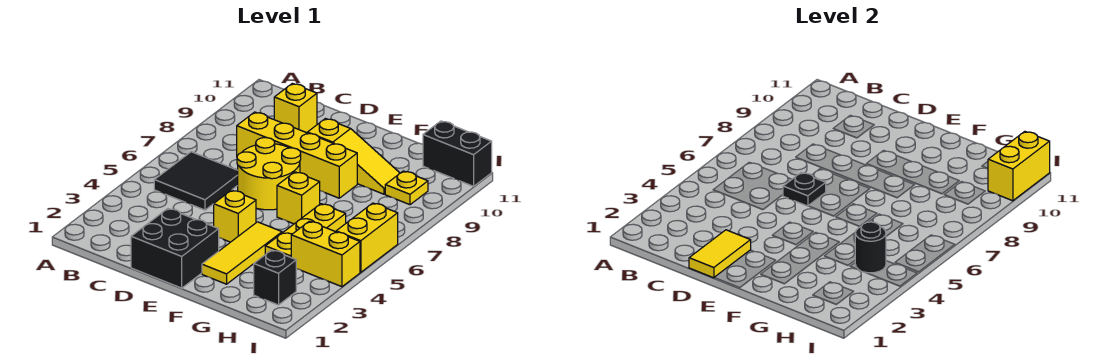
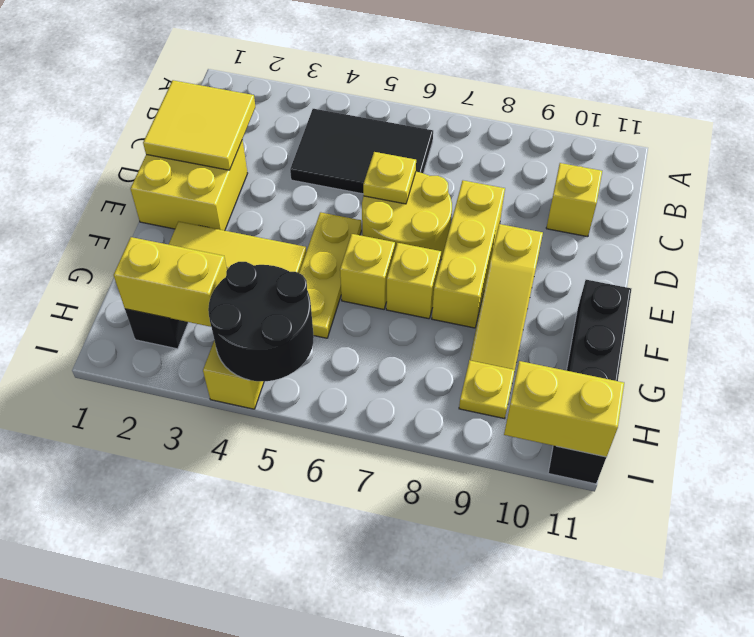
black 2x2 tile [154,152,238,210] -> black 2x3 tile [290,109,433,194]
yellow 1x4 brick [237,112,357,198] -> yellow 1x3 brick [432,180,505,328]
black 2x2 brick [131,209,219,288] -> yellow 2x2 brick [131,140,248,231]
yellow 1x2 tile [689,230,751,278] -> yellow 2x2 tile [143,80,255,170]
black 1x1 plate [783,173,826,206] -> yellow 1x1 plate [363,152,416,204]
yellow 1x1 brick [214,190,256,242] -> yellow 1x1 brick moved to [386,243,441,319]
yellow 1x3 plate [265,204,346,257] -> yellow 1x3 plate turned to [299,212,361,338]
black 1x1 round brick [855,222,886,273] -> black 2x2 round brick [208,262,314,381]
black 1x2 brick [423,121,492,186] -> black 1x4 brick [548,280,631,484]
yellow 1x2 brick [336,203,398,272] -> yellow 1x2 brick moved to [114,237,227,327]

